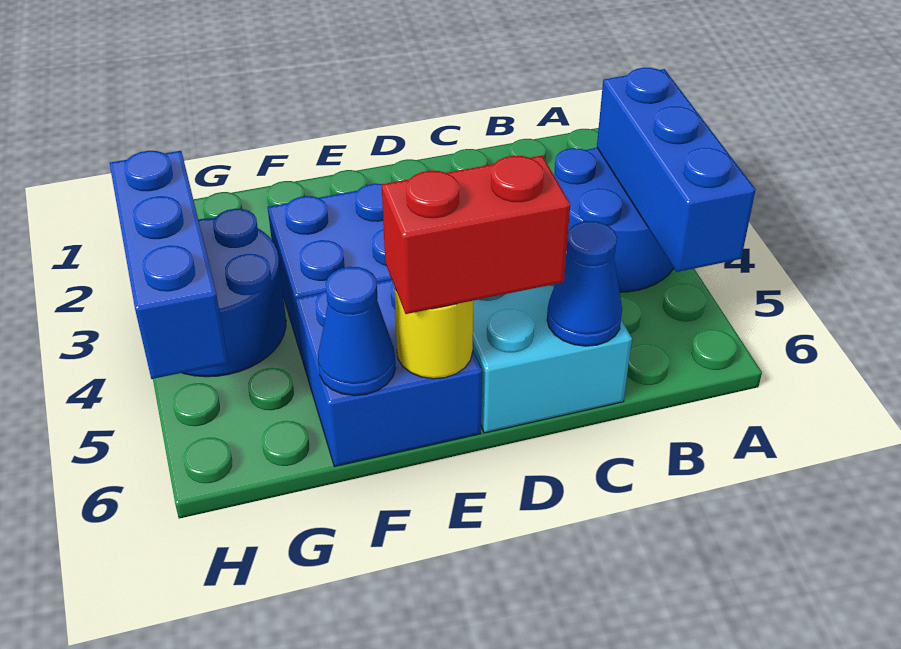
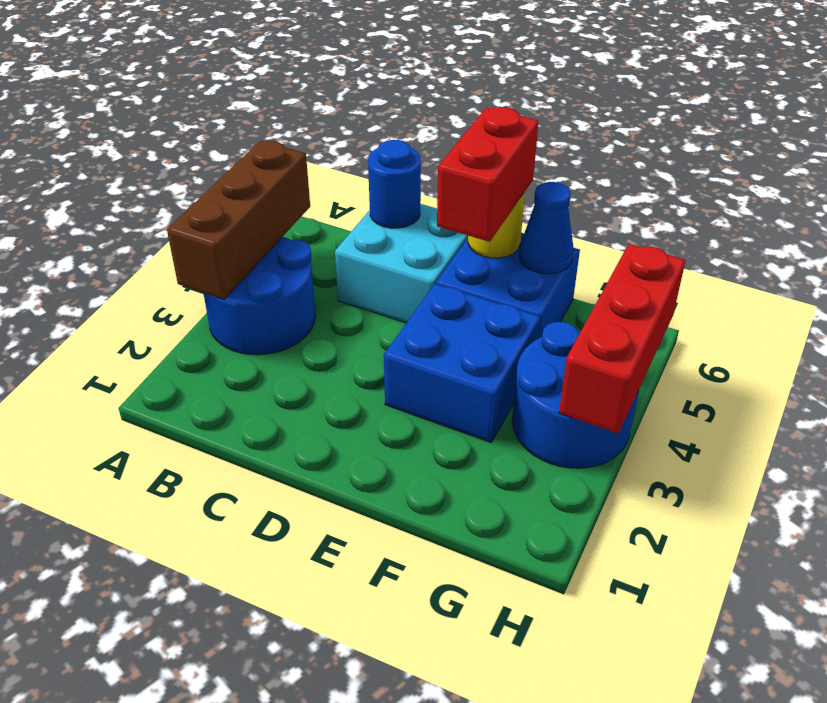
blue 1x3 brick [597,68,756,272] -> brown 1x3 brick [167,141,310,300]
blue 1x1 cone [547,221,622,346] -> blue 1x1 round brick [368,140,421,228]
red 1x2 brick [382,156,570,314] -> red 1x2 brick turned to [437,107,539,242]
blue 1x3 brick [110,151,228,379] -> red 1x3 brick [559,244,686,433]

